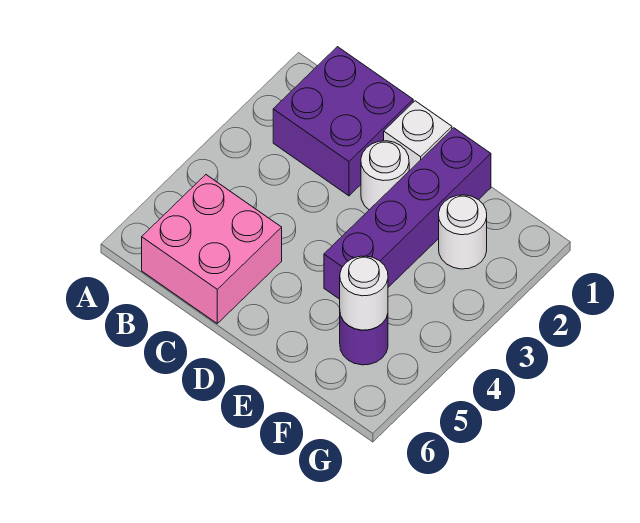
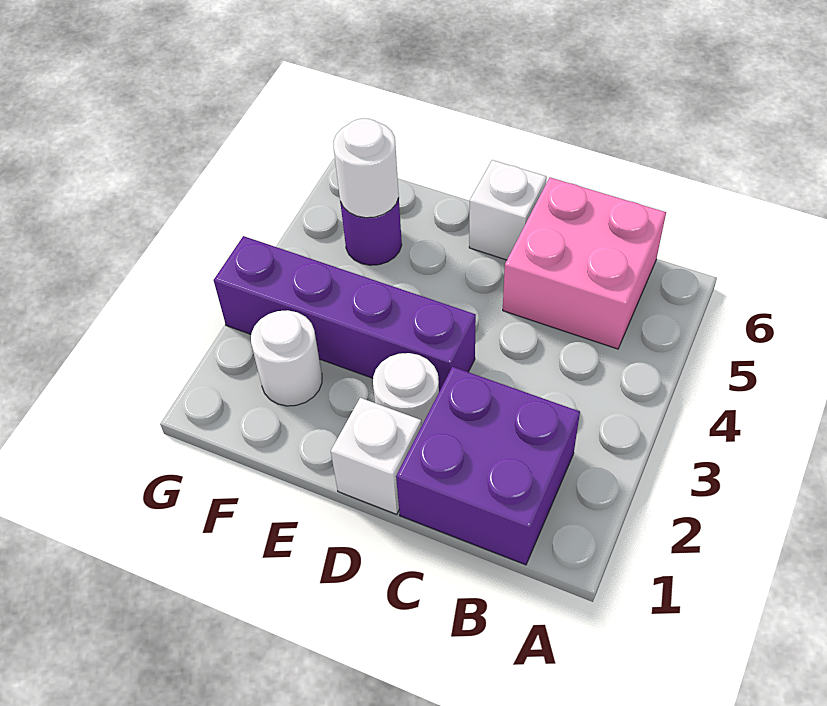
none -> white 1x1 brick [469,160,547,260]
purple 1x4 brick [324,128,491,299] -> purple 1x4 brick turned to [214,236,476,391]

